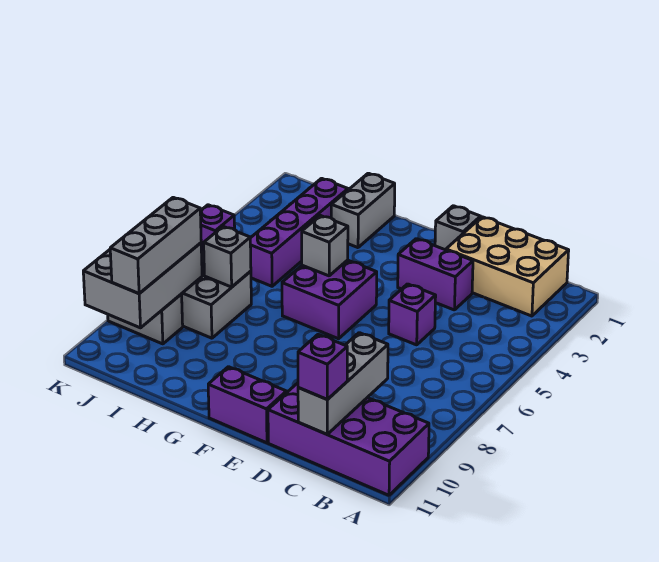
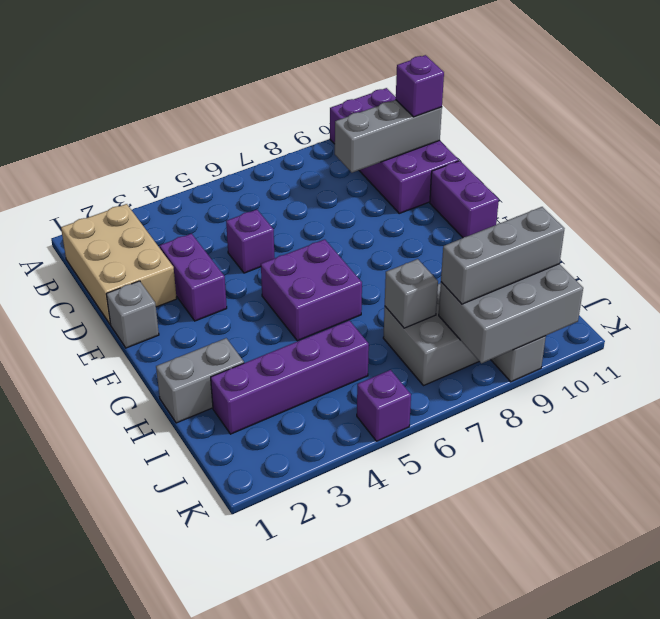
grey 1x1 brick [302,216,348,276] -> none

